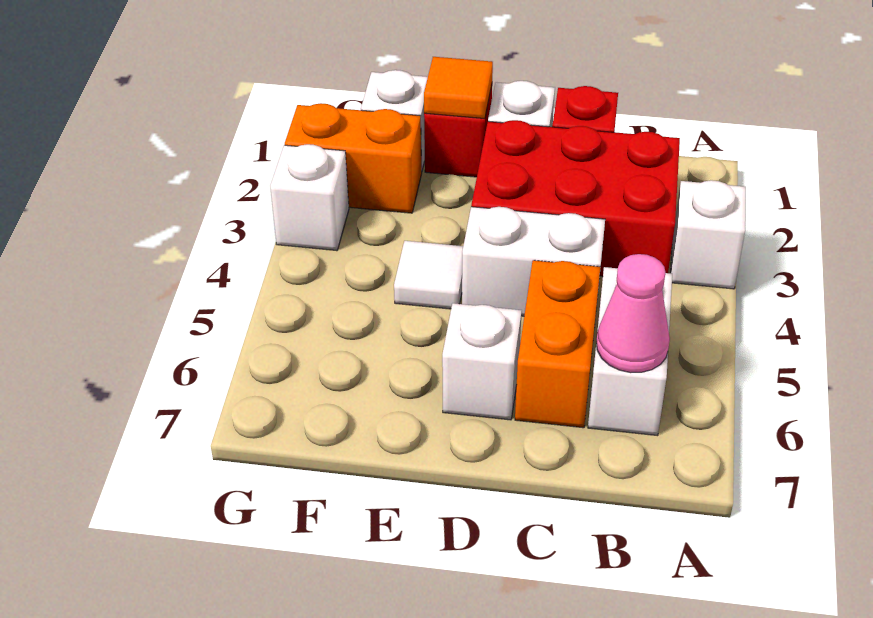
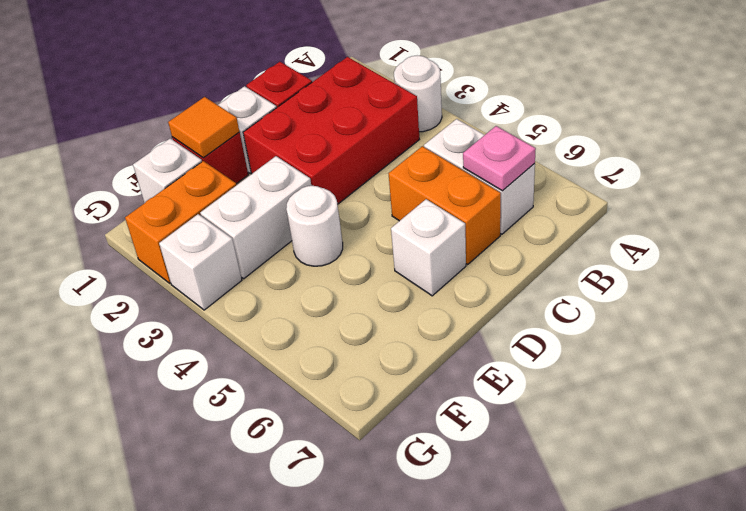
white 1x1 brick [671,180,746,289] -> white 1x1 round brick [394,56,442,132]
pink 1x1 cone [596,254,670,373] -> pink 1x1 plate [463,126,536,191]
white 1x2 brick [462,207,605,316] -> white 1x2 brick moved to [200,156,311,279]
white 1x1 tile [394,241,463,309] -> white 1x1 round brick [286,186,343,266]

